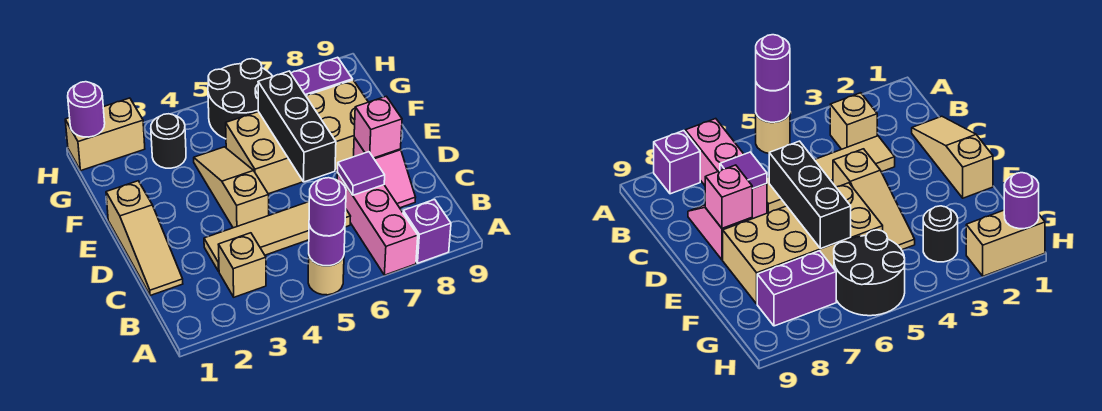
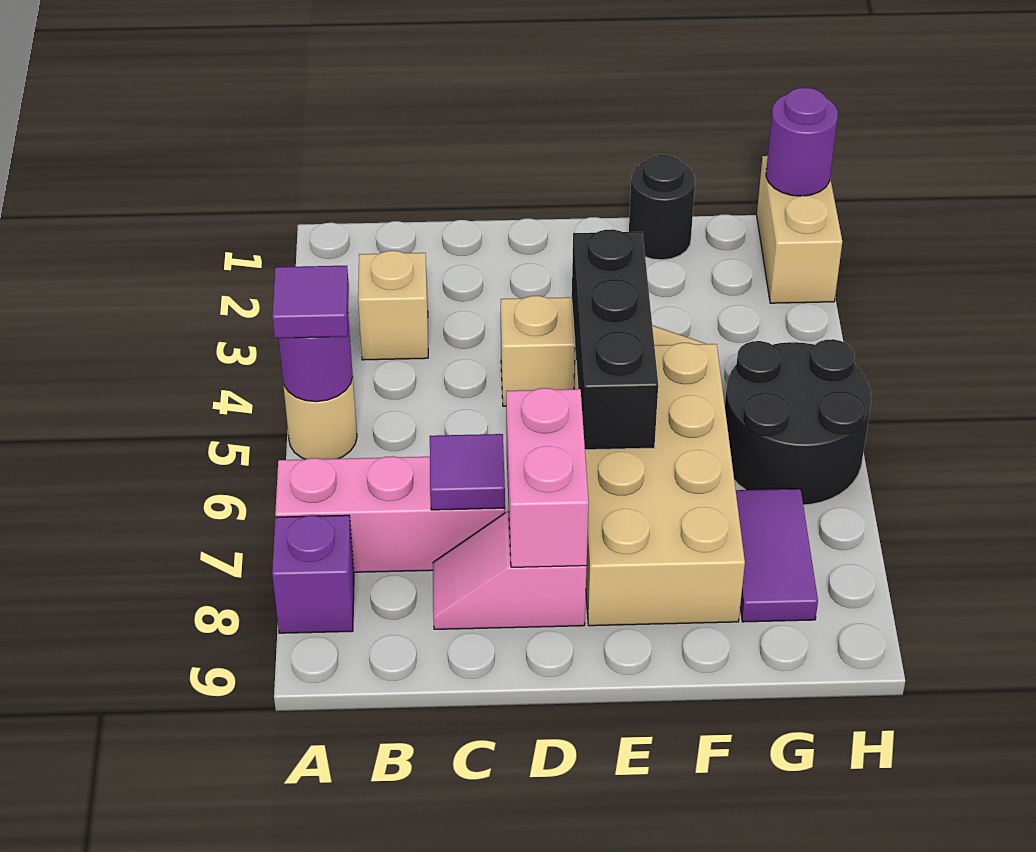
purple 1x1 round brick [309,178,346,236] -> purple 1x1 tile [272,266,349,338]
tan 1x3 slope [106,181,183,296] -> none
tan 1x4 tile [204,202,351,271] -> none
black 1x3 brick [258,71,336,182] -> black 1x3 brick turned to [572,229,658,450]
pink 1x1 brick [354,96,402,158] -> pink 1x2 brick [506,388,589,567]
black 1x1 round brick [151,114,186,168] -> black 1x1 round brick moved to [629,155,695,260]
purple 1x2 brick [291,57,353,96] -> purple 1x2 tile [736,489,818,622]

